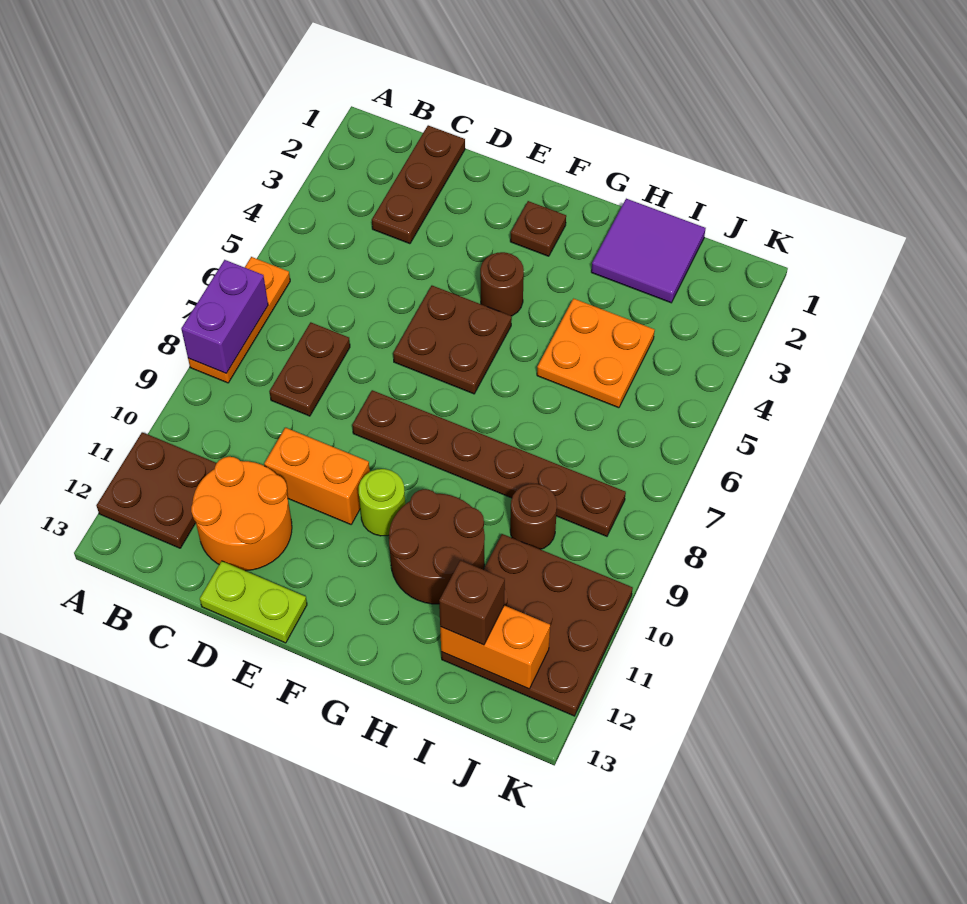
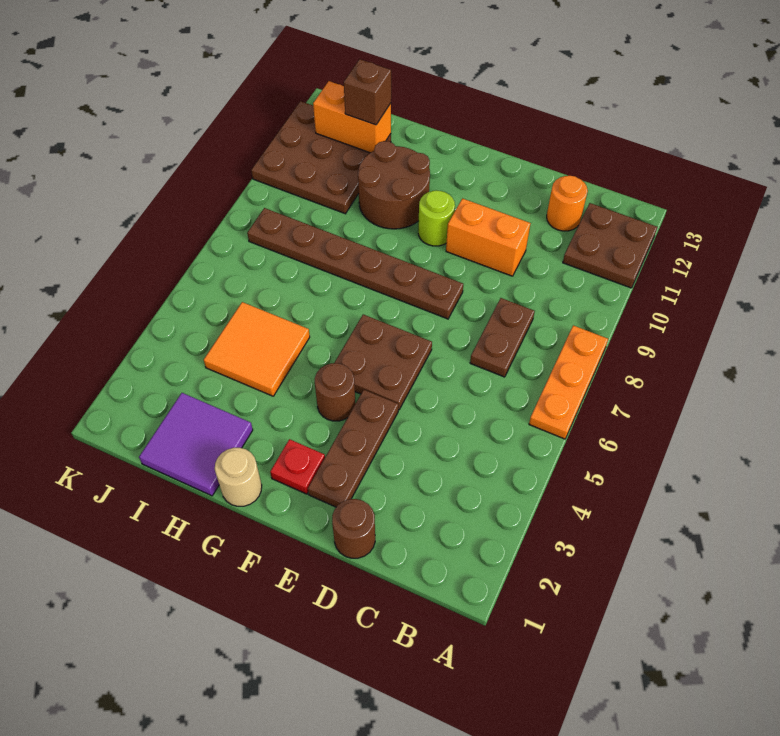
purple 1x2 brick [181,260,268,373] -> none
brown 1x3 plate [372,125,465,244] -> brown 1x3 plate moved to [308,390,399,507]
orange 2x2 round brick [191,457,292,571] -> orange 1x1 round brick [547,176,588,231]
lime 1x2 plate [200,561,307,643] -> none
brown 1x1 plate [510,201,566,256] -> red 1x1 plate [270,439,325,494]
none -> tan 1x1 round brick [215,448,262,506]
orange 2x2 plate [537,299,655,408] -> orange 2x2 tile [204,302,310,396]
brown 1x1 round brick [510,484,557,549] -> brown 1x1 round brick moved to [332,499,375,558]

